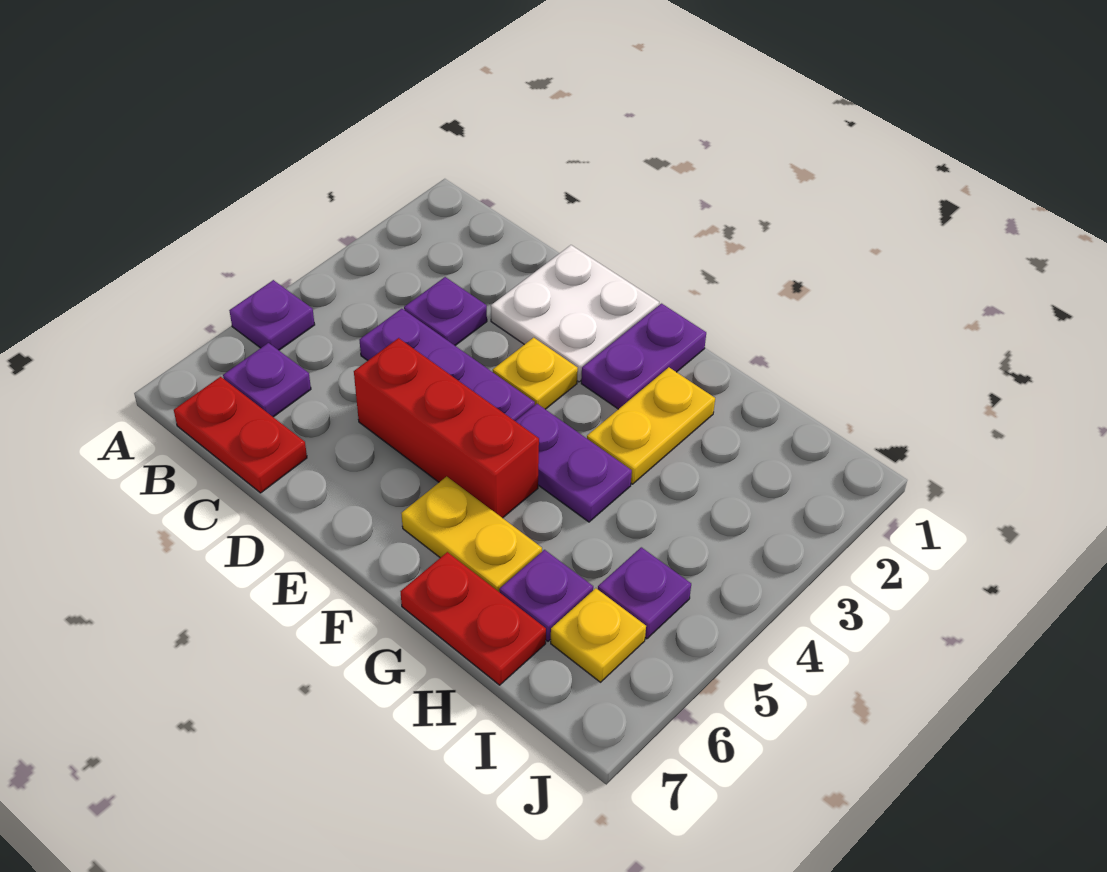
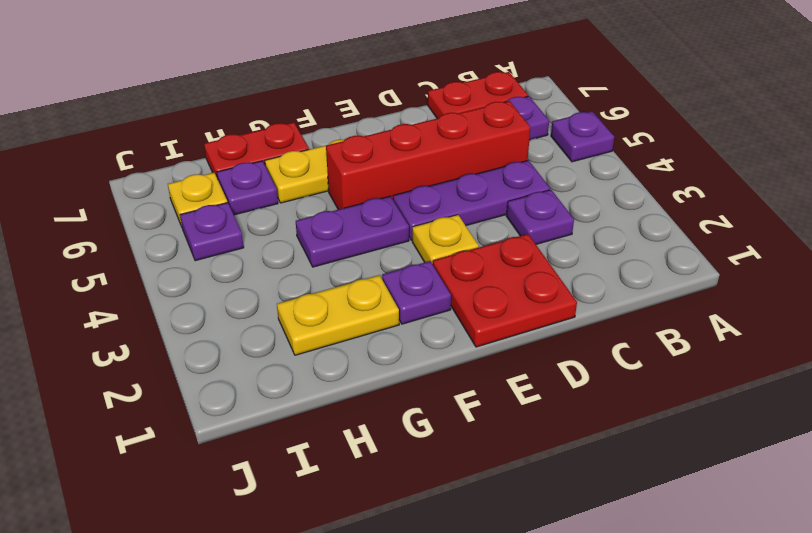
white 2x2 plate [491,245,659,382] -> red 2x2 plate [433,234,577,347]
red 1x3 brick [354,338,539,518] -> red 1x4 brick [326,101,531,210]
purple 1x2 plate [581,304,706,409] -> purple 1x1 plate [382,261,451,324]
yellow 1x2 plate [587,367,715,484] -> yellow 1x2 plate turned to [277,275,399,355]

